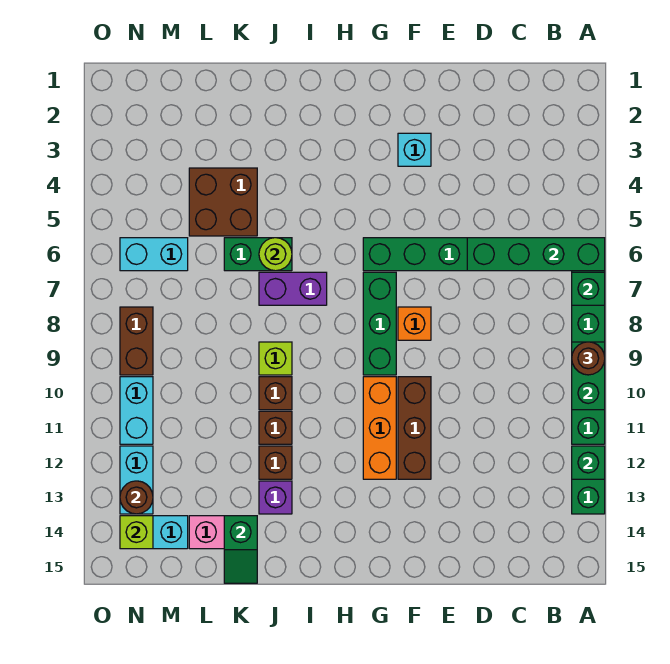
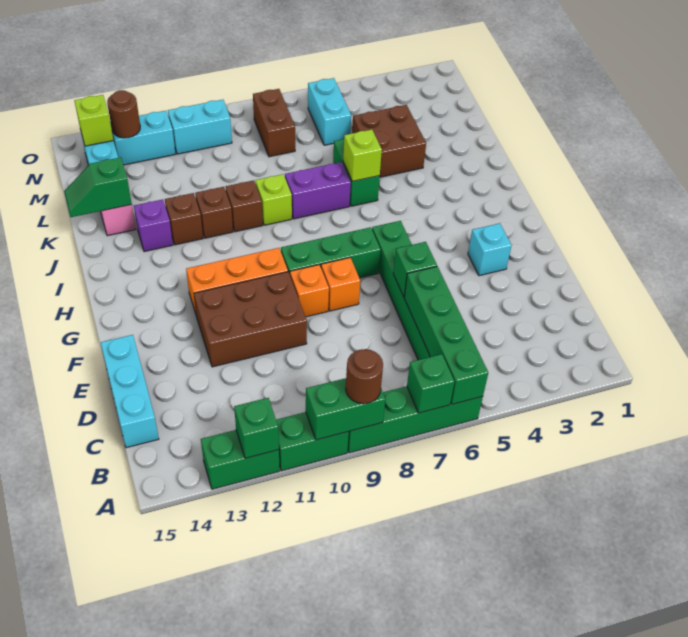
none -> cyan 1x3 brick [101,335,159,448]
none -> green 1x1 brick [393,242,437,297]
none -> orange 1x1 brick [290,265,329,317]
brown 1x3 brick [398,377,431,479] -> brown 2x3 brick [194,272,307,367]
purple 1x2 brick [259,272,327,305] -> purple 1x2 brick turned to [285,162,351,219]
lime 1x1 round brick [259,238,292,271] -> lime 1x1 brick [343,130,382,181]
brown 1x2 brick [120,307,153,375] -> brown 1x2 brick turned to [253,89,295,157]

